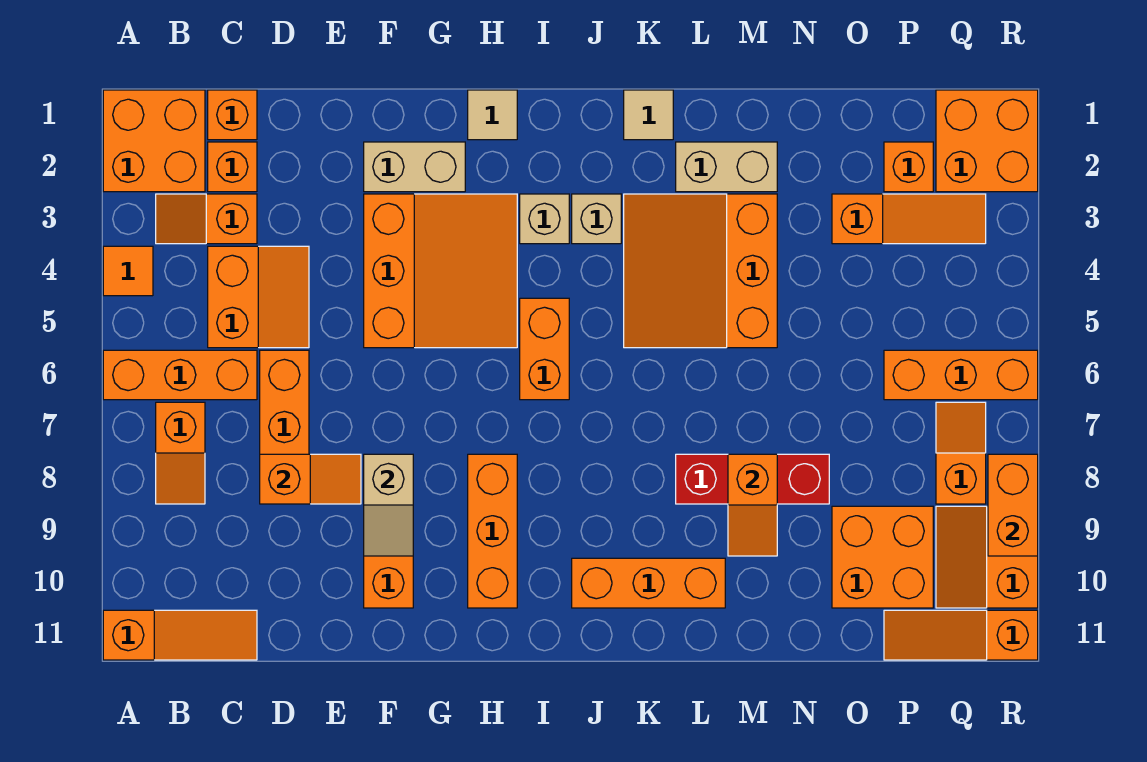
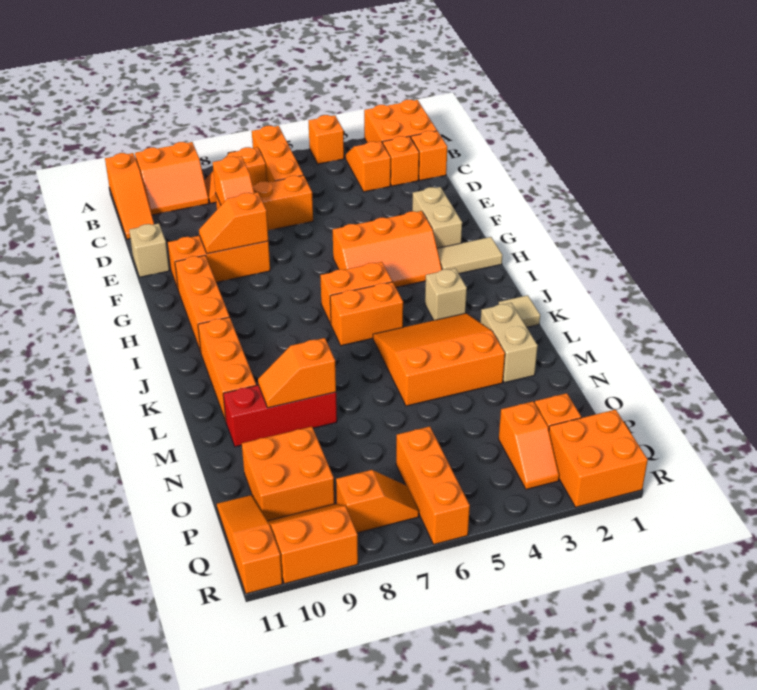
orange 1x1 tile [103,246,153,296] -> orange 1x1 brick [308,115,344,164]
orange 2x2 slope [208,246,309,348] -> orange 2x2 slope moved to [135,142,209,215]
orange 3x3 slope [364,194,517,348] -> orange 2x3 slope [333,211,442,287]
tan 1x2 slope [364,454,413,556] -> orange 1x2 slope [199,192,268,254]
tan 1x1 tile [468,90,517,140] -> tan 1x2 tile [437,237,502,274]
orange 1x3 brick [468,454,517,608] -> orange 1x3 brick turned to [175,256,229,352]
tan 1x1 brick [520,194,569,244] -> tan 1x1 brick moved to [129,224,169,277]
red 1x3 brick [676,454,829,504] -> red 1x3 brick turned to [223,385,337,447]
orange 1x3 slope [832,194,986,244] -> orange 1x2 slope [499,402,559,489]
orange 1x2 brick [988,454,1038,556] -> orange 1x2 brick moved to [330,282,403,346]

